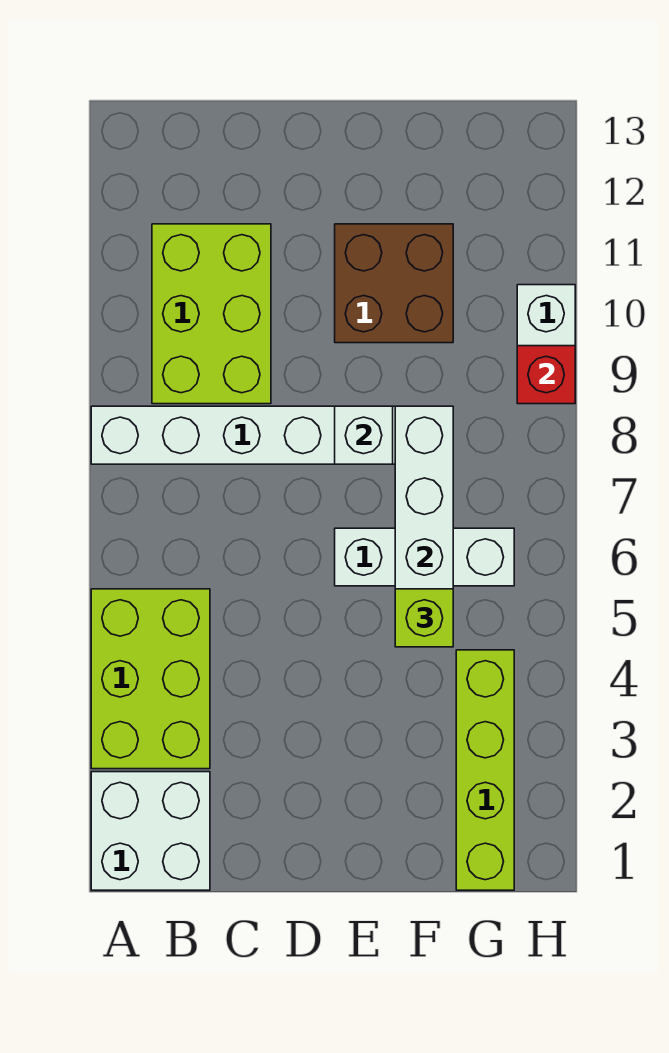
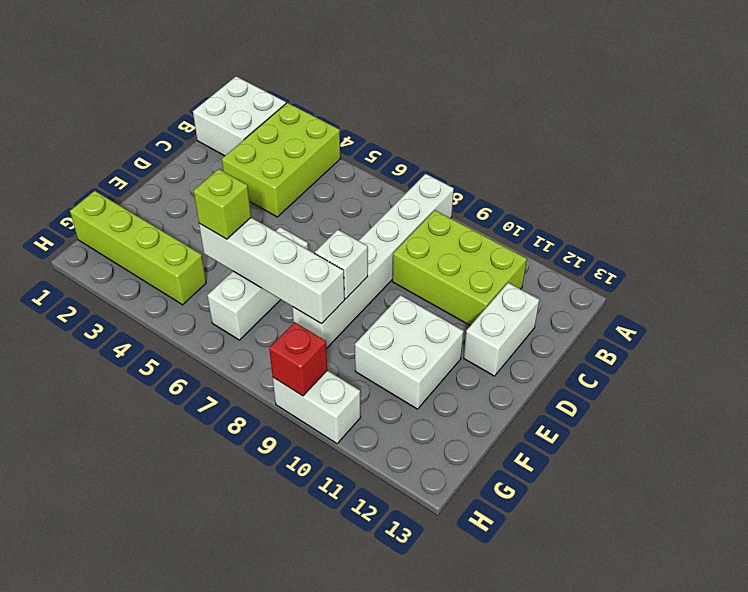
lime 2x3 brick [91,589,210,769] -> lime 2x3 brick turned to [222,103,340,217]
none -> white 1x2 brick [464,283,539,376]
brown 2x2 brick [335,224,453,343] -> white 2x2 brick [355,295,464,409]

